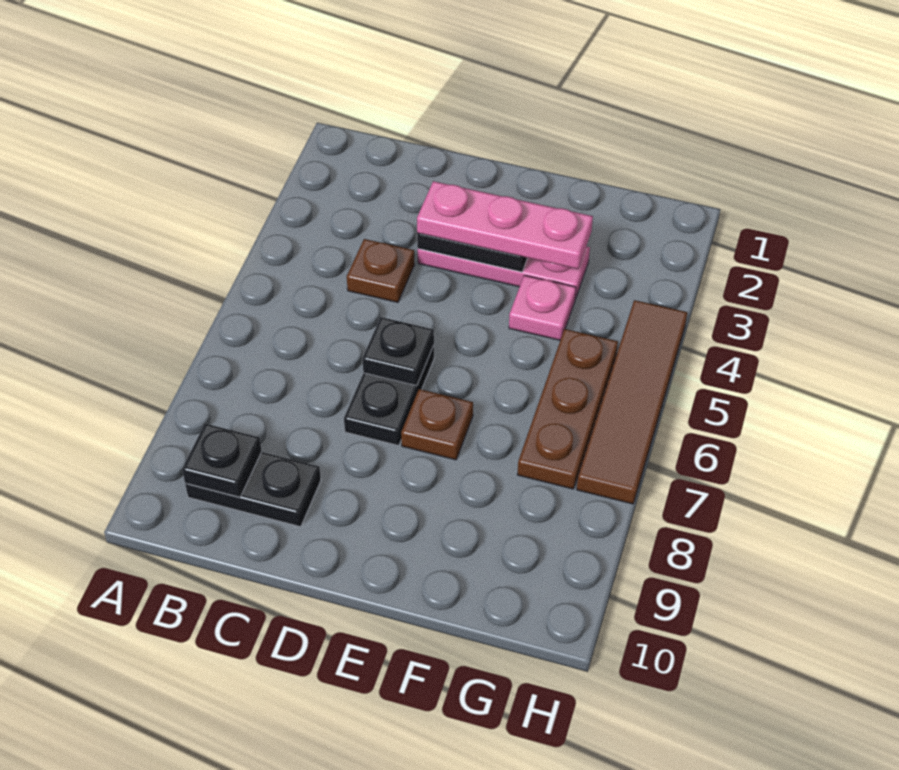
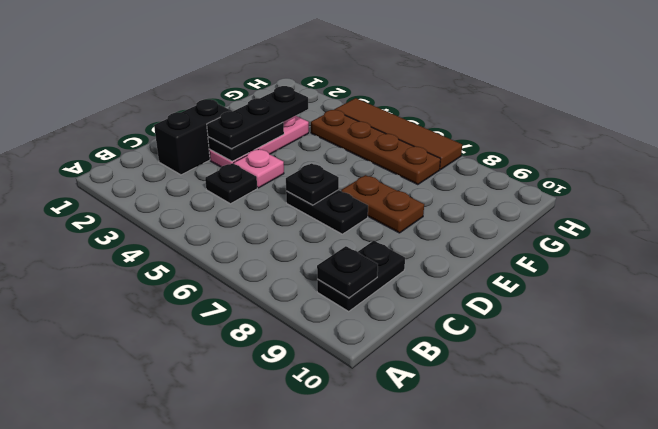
none -> black 1x2 brick [154,99,232,175]
brown 1x1 plate [347,239,415,302] -> black 1x1 plate [205,163,257,204]
pink 1x3 plate [417,181,593,269] -> black 1x3 plate [207,86,308,149]
brown 1x1 plate [401,389,473,460] -> brown 1x2 plate [341,175,424,233]
pink 1x1 plate [509,275,576,340] -> pink 1x1 plate moved to [234,149,284,188]
brown 1x3 plate [518,329,618,489] -> brown 1x4 plate [311,110,440,185]

